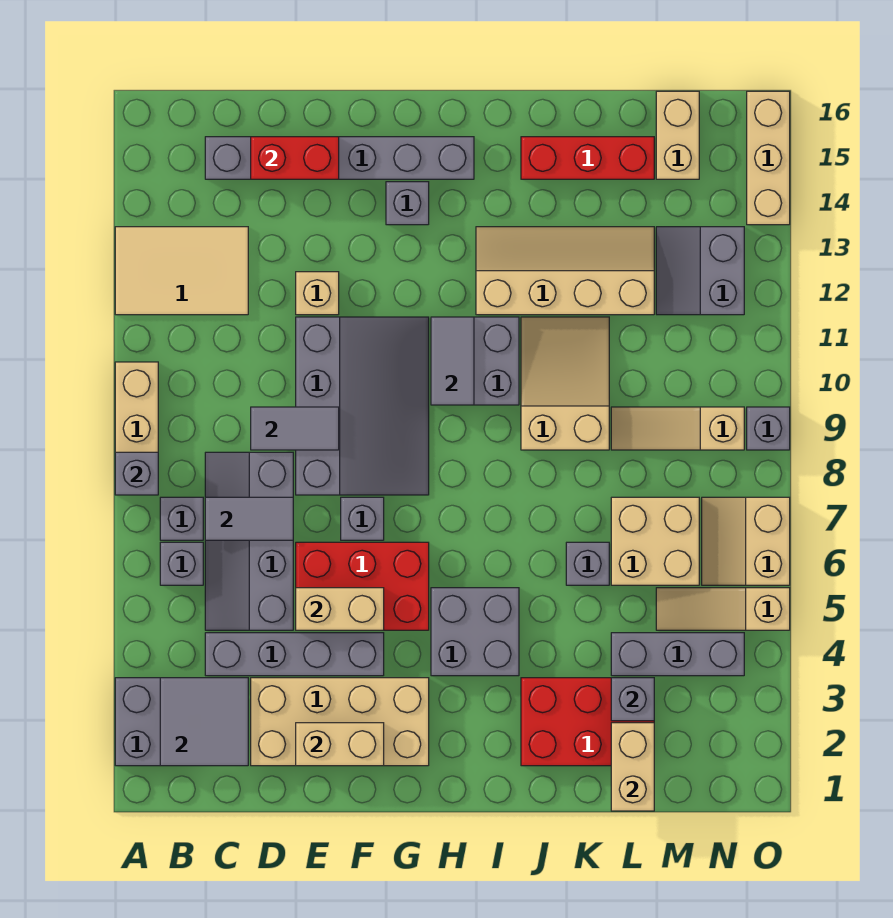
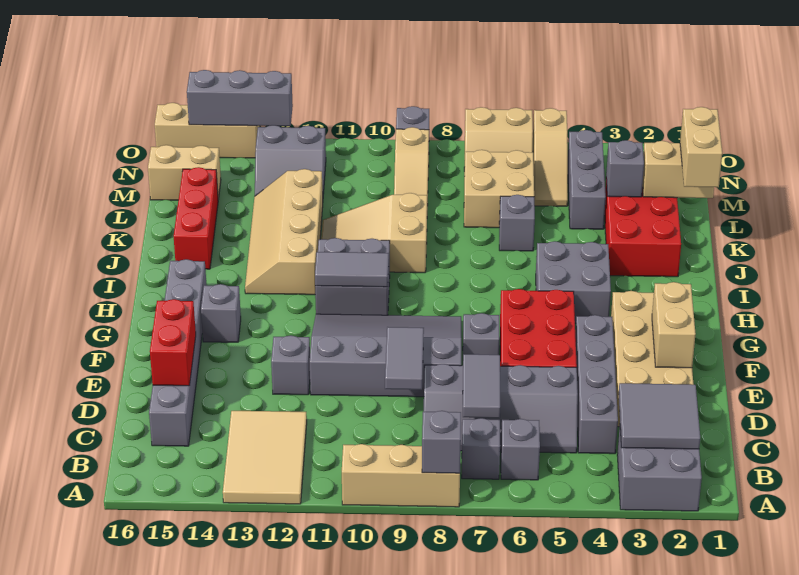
tan 1x2 brick [296,588,384,630] -> tan 1x2 brick moved to [680,107,722,187]
tan 1x1 brick [296,272,339,315] -> grey 1x1 brick [271,335,310,395]
none -> grey 1x3 brick [187,70,293,126]

